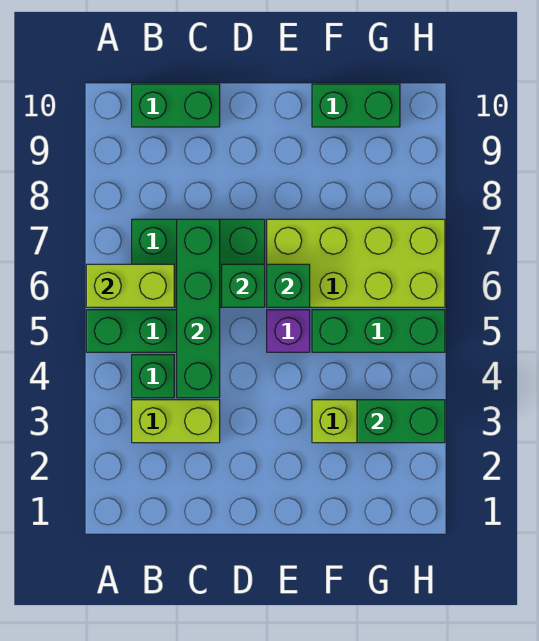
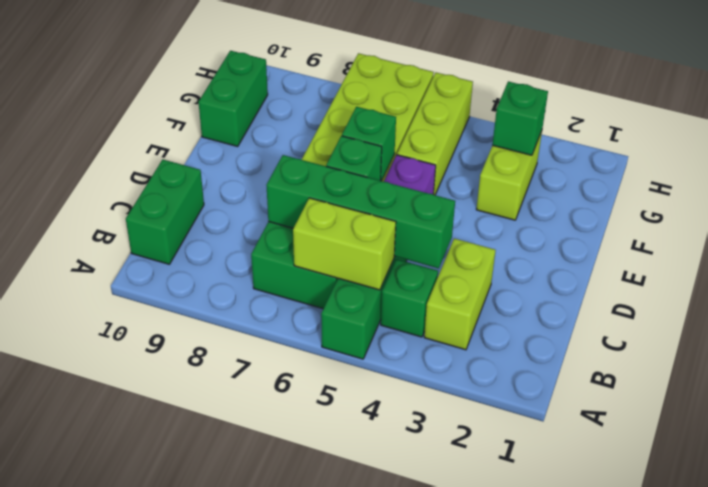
lime 1x2 brick [86,264,174,307] -> lime 1x2 brick turned to [293,198,396,290]
green 1x3 brick [312,310,445,352] -> lime 1x3 brick [397,73,473,195]
green 1x2 brick [357,400,445,443] -> green 1x1 brick [492,81,548,155]

